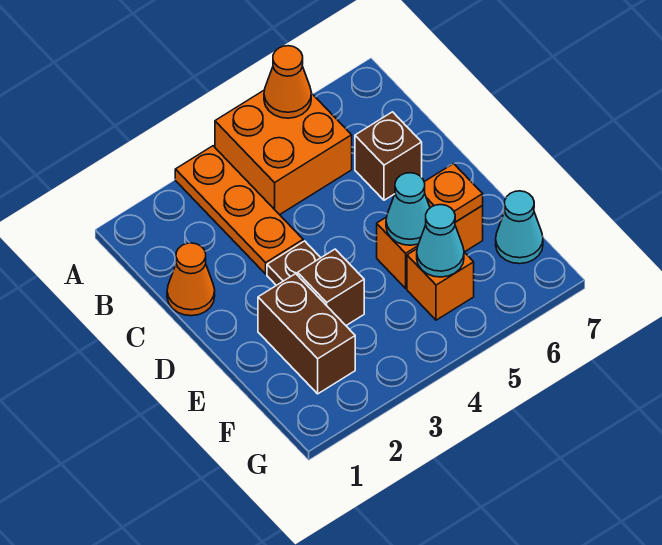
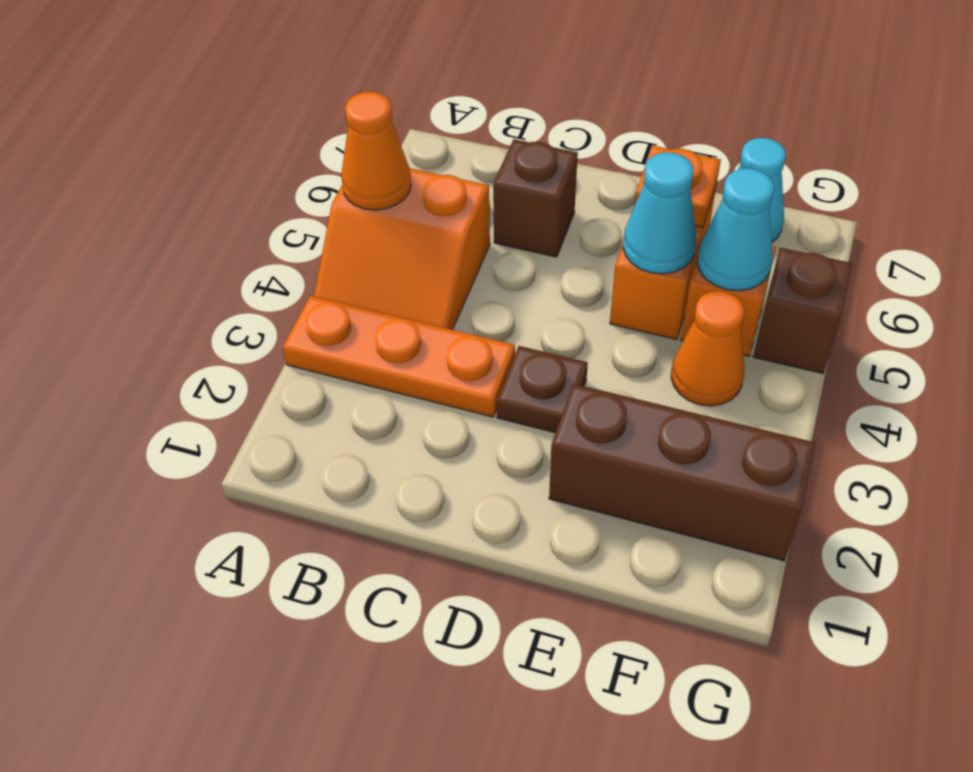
orange 2x2 brick [215,90,352,215] -> orange 2x2 slope [314,168,490,330]
orange 1x1 cone [167,243,215,316] -> orange 1x1 cone moved to [671,291,745,406]
brown 1x2 brick [258,274,355,394] -> brown 1x3 brick [549,384,815,561]
brown 1x1 brick [298,249,364,325] -> brown 1x1 brick moved to [753,248,852,373]

